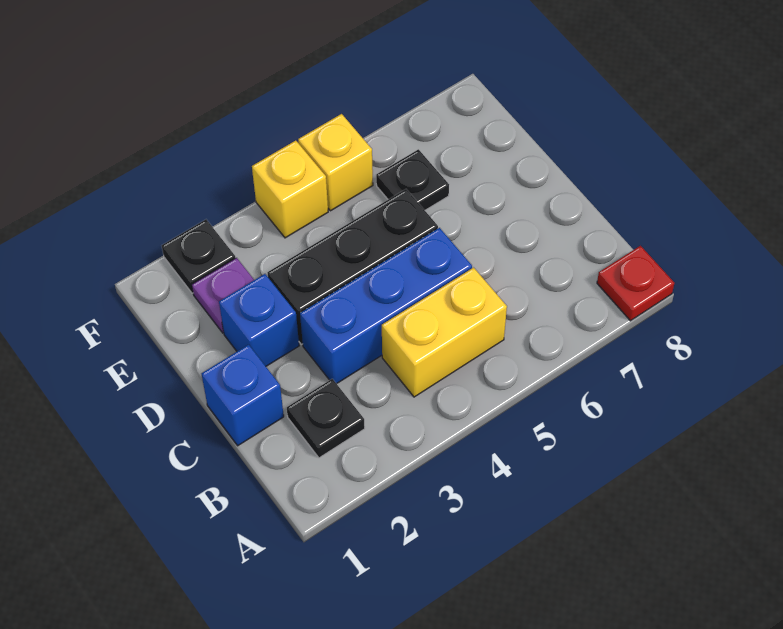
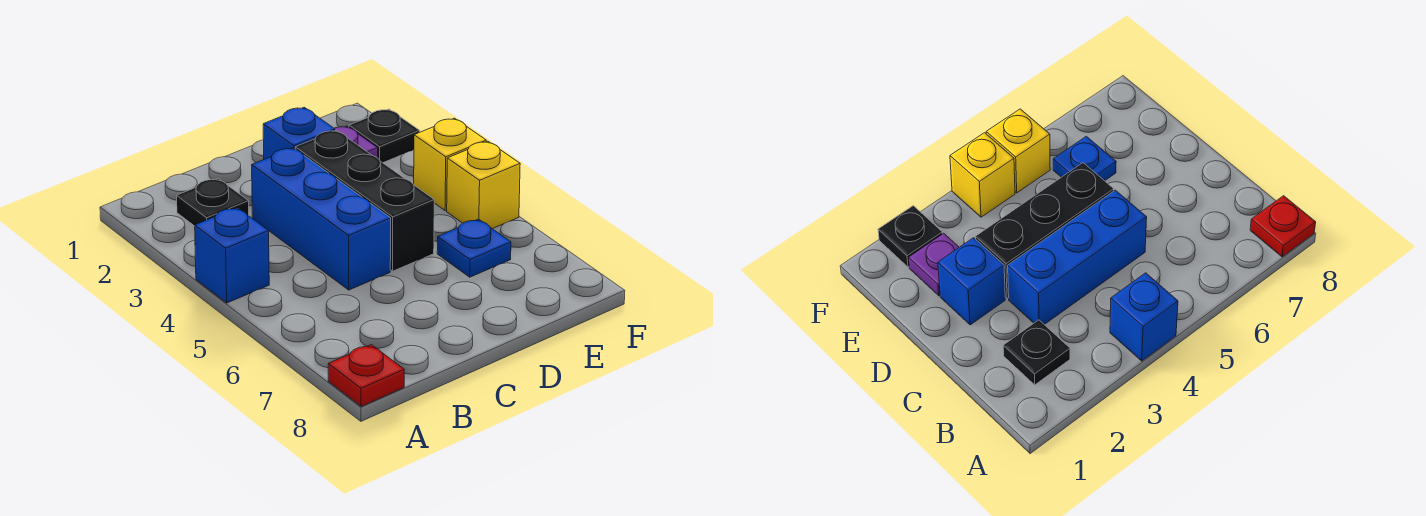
yellow 1x2 brick [382,268,507,397] -> none
blue 1x1 brick [201,345,284,446] -> blue 1x1 brick moved to [195,208,269,303]
black 1x1 plate [376,149,449,210] -> blue 1x1 plate [437,219,511,277]

